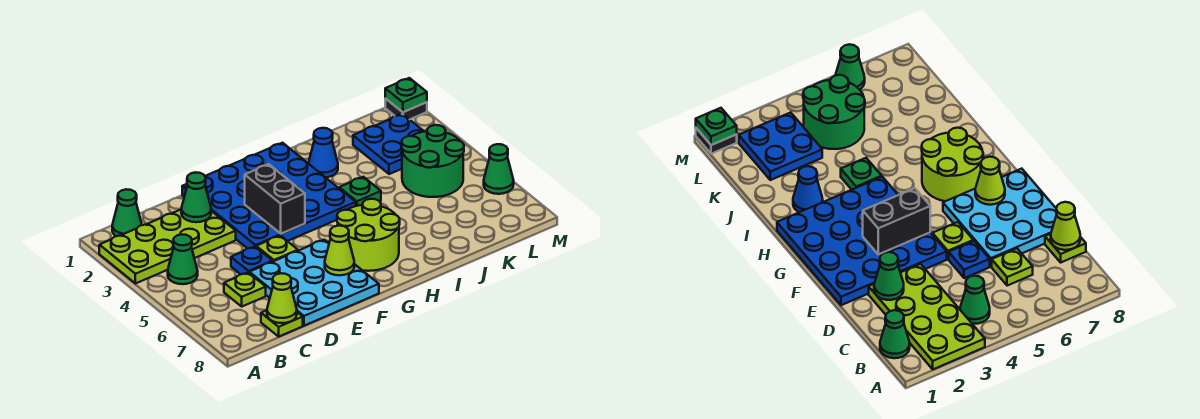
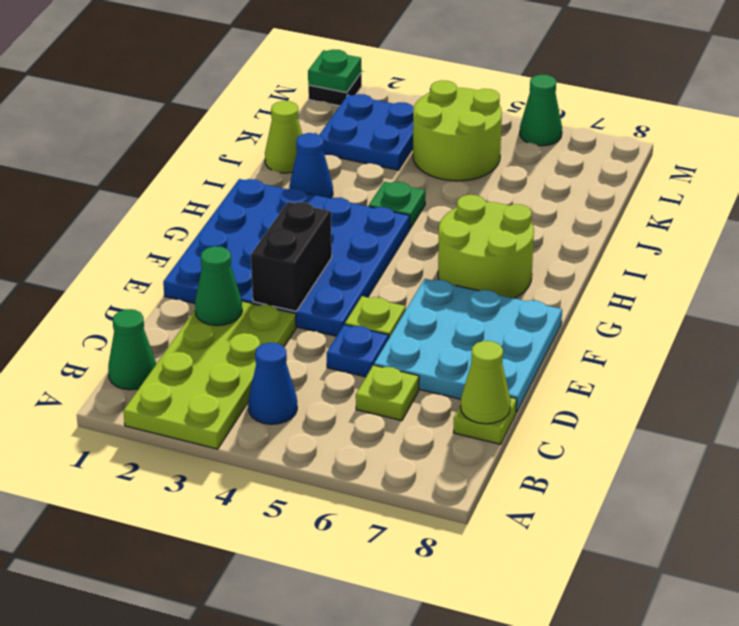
green 1x1 cone [168,234,198,284] -> blue 1x1 cone [248,343,297,424]
black 1x2 brick [245,164,305,234] -> black 1x2 brick turned to [251,202,332,311]
lime 1x1 cone [325,226,354,275] -> lime 1x1 cone moved to [265,101,302,173]
green 2x2 round brick [402,125,464,197] -> lime 2x2 round brick [413,80,502,181]

